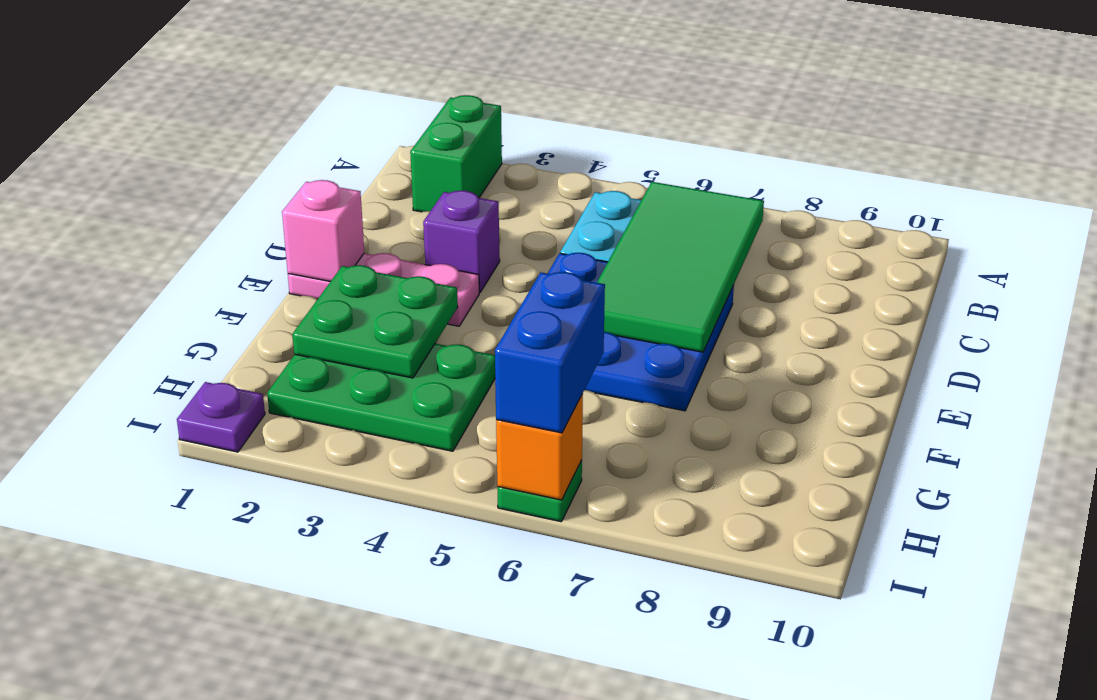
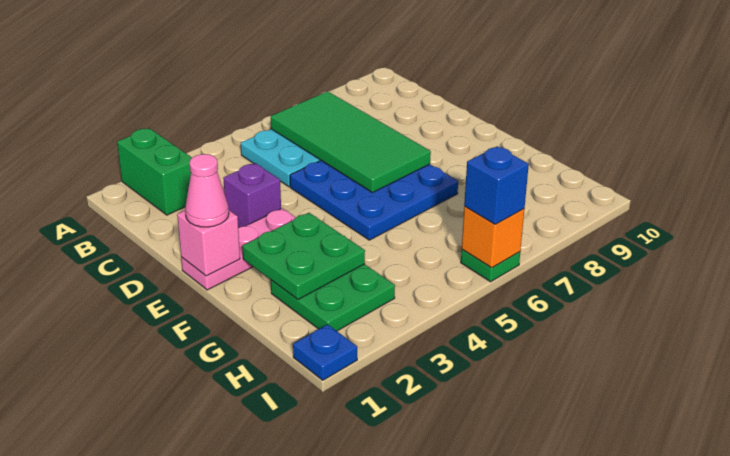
none -> pink 1x1 cone [185,154,229,227]
green 2x3 plate [267,344,495,451] -> green 2x2 plate [271,264,395,331]
blue 1x2 brick [495,272,605,433] -> blue 1x1 brick [464,146,529,224]
purple 1x1 plate [177,382,265,452] -> blue 1x1 plate [293,324,357,380]

